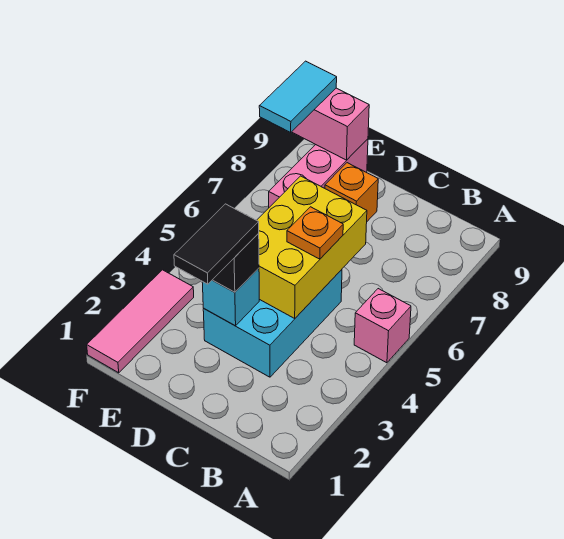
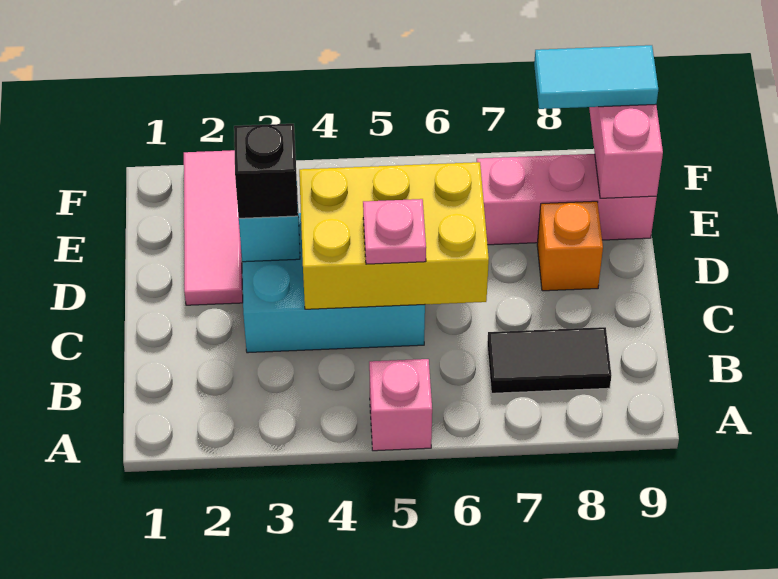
orange 1x1 plate [287,207,343,259] -> pink 1x1 plate [363,199,426,264]
black 1x2 tile [174,204,259,284] -> black 1x2 tile moved to [487,327,611,393]
pink 1x3 tile [87,270,194,373] -> pink 1x3 tile turned to [184,150,243,305]

